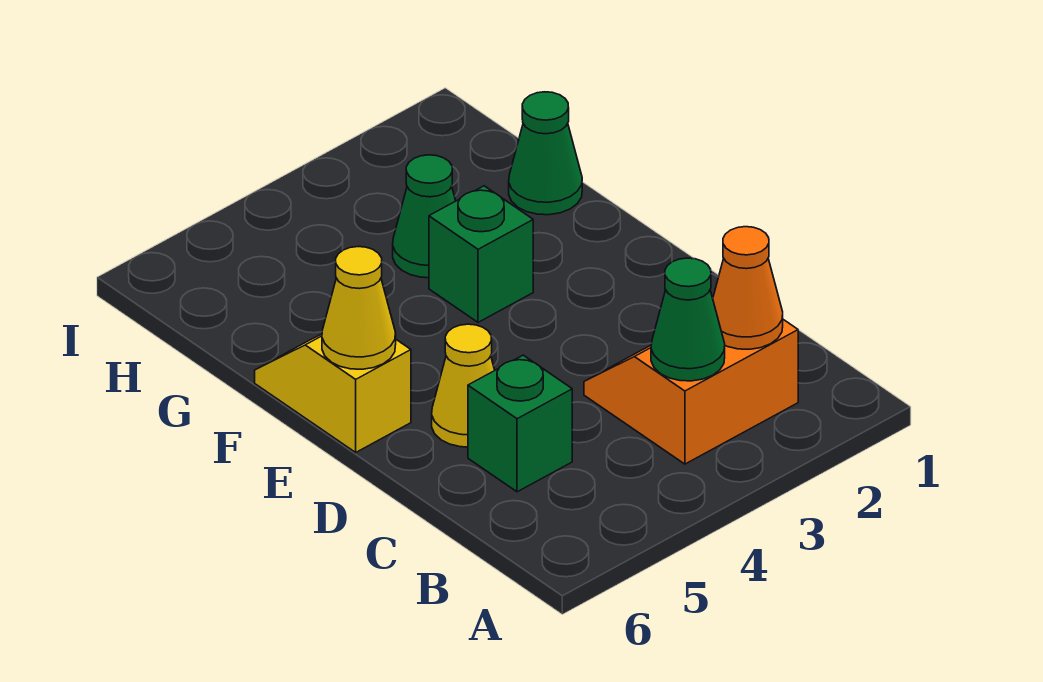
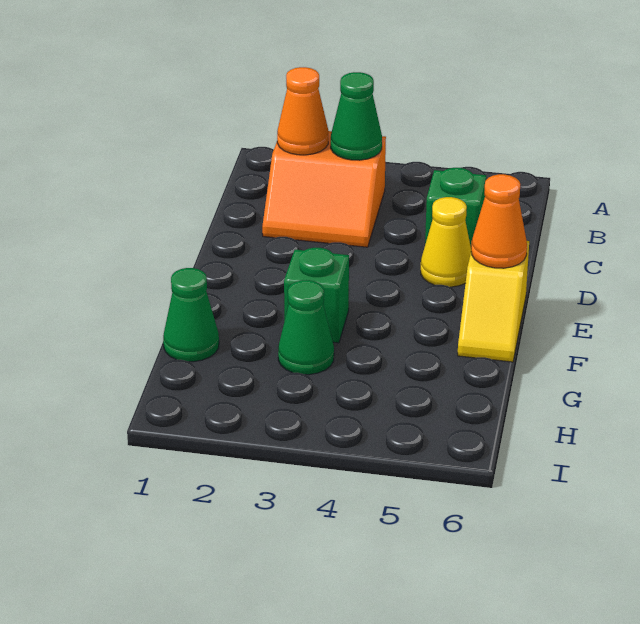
yellow 1x1 cone [322,247,396,369] -> orange 1x1 cone [471,174,527,268]

